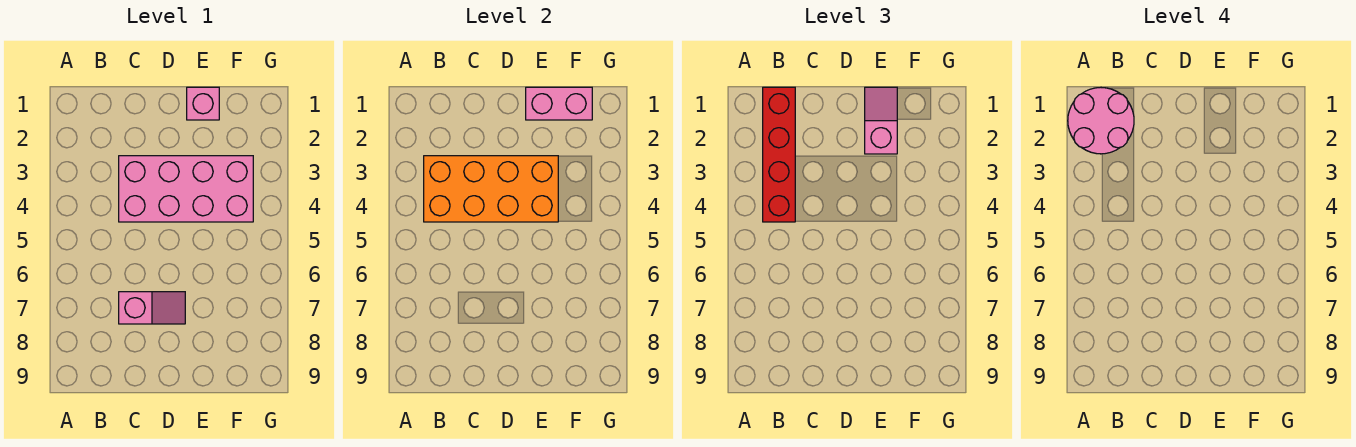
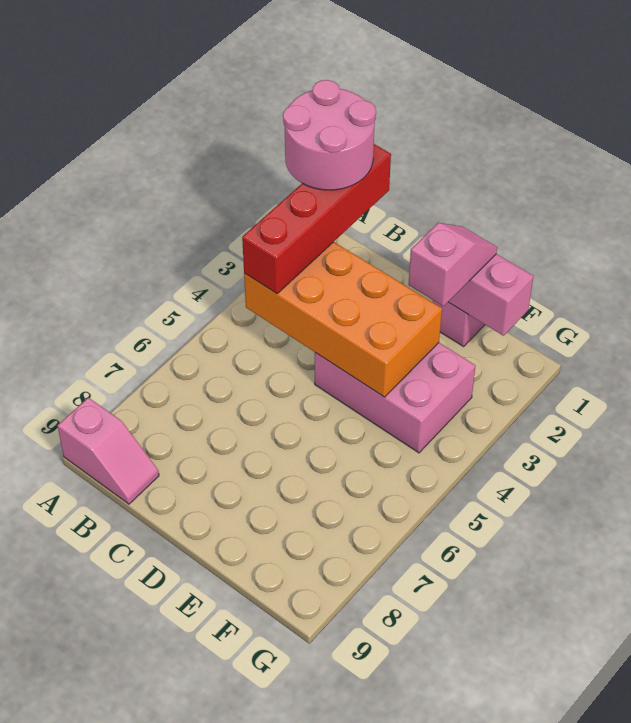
pink 2x4 brick [119,156,253,222] -> pink 2x3 brick [315,343,475,453]
pink 1x2 slope [119,292,185,324] -> pink 1x2 slope moved to [57,398,159,504]

